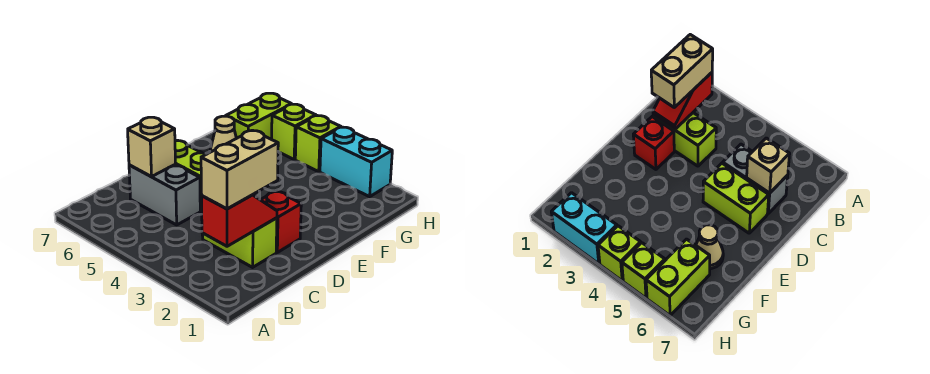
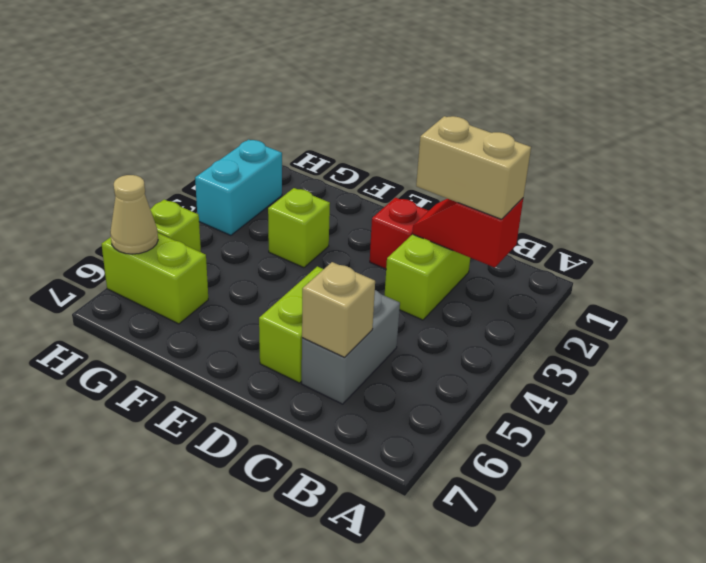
tan 1x1 cone [210,116,236,152] -> tan 1x1 cone moved to [110,175,158,254]
lime 1x1 brick [295,116,341,172] -> lime 1x1 brick moved to [268,188,330,268]

